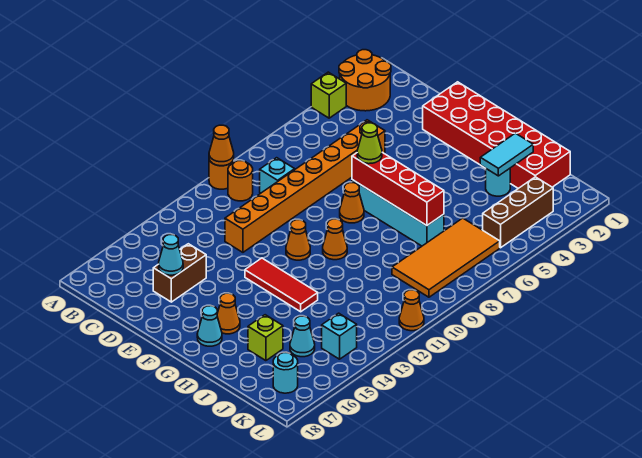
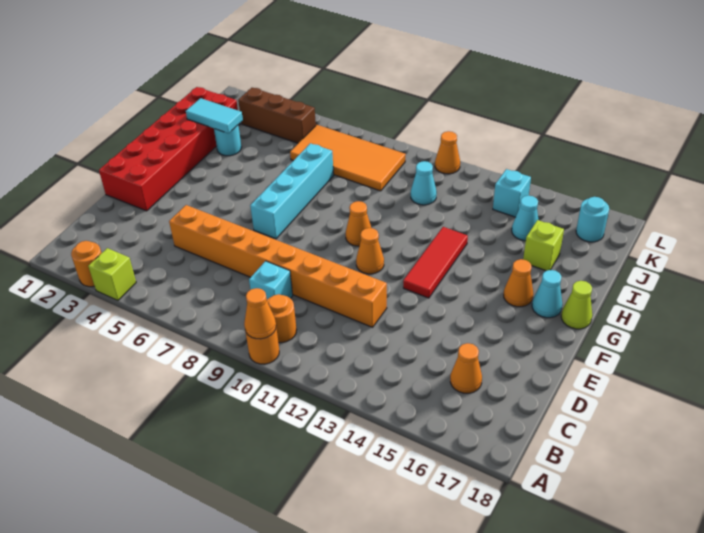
orange 2x2 round brick [339,50,391,111] -> orange 1x1 round brick [71,241,101,287]
brown 1x2 brick [153,244,206,302] -> none
cyan 1x1 cone [159,235,183,275] -> cyan 1x1 cone moved to [411,161,437,205]
red 1x4 brick [352,152,444,226] -> none
lime 1x1 cone [357,123,382,164] -> lime 1x1 cone moved to [561,281,592,329]
orange 1x1 cone [340,183,364,223] -> orange 1x1 cone moved to [450,343,482,393]

